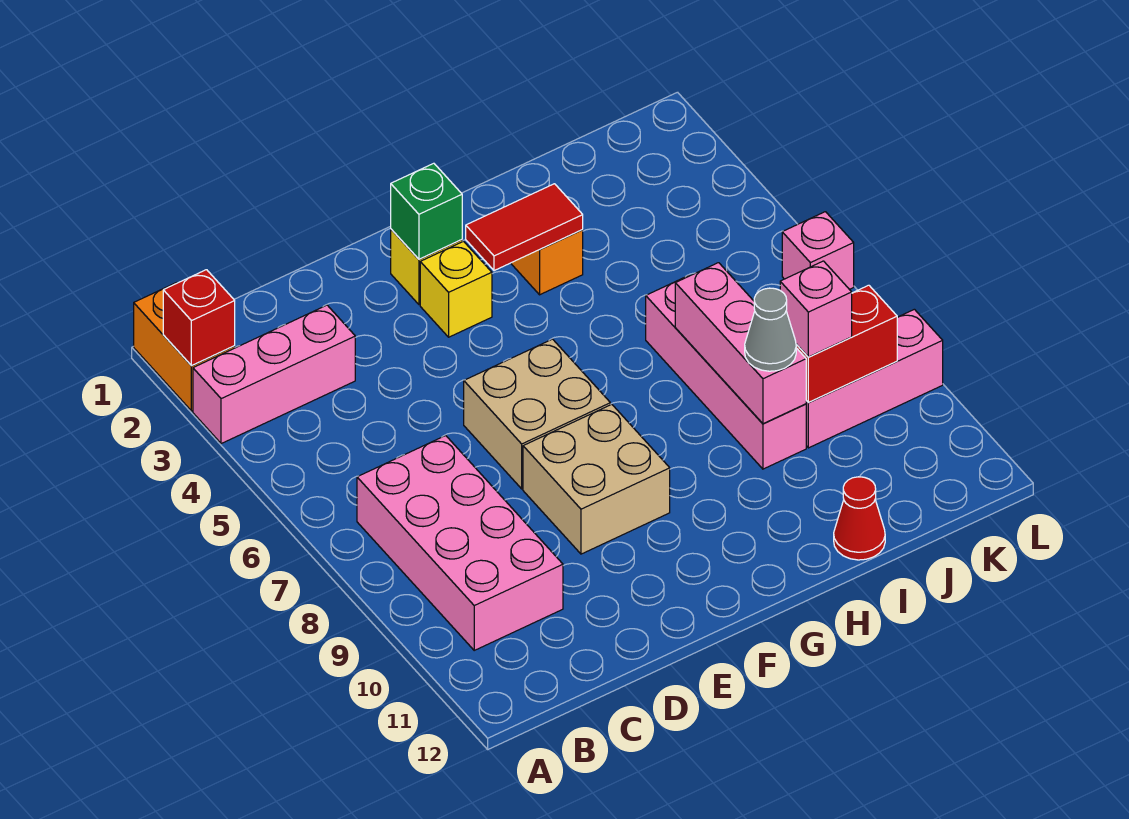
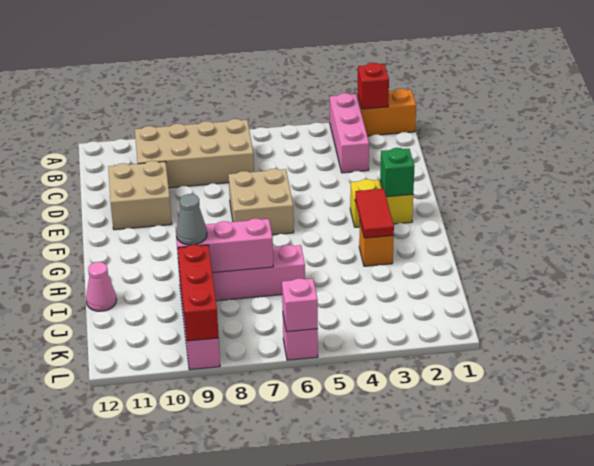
pink 2x4 brick [357,436,563,650] -> tan 2x4 brick [135,119,254,188]
tan 2x2 brick [523,404,670,554] -> tan 2x2 brick moved to [108,161,172,230]
red 1x1 cone [834,477,885,560] -> pink 1x1 cone [86,262,117,311]
red 1x2 brick [796,285,897,402] -> red 1x3 brick [178,245,219,341]
pink 1x1 brick [780,261,852,357] -> pink 1x1 brick moved to [282,278,318,332]

